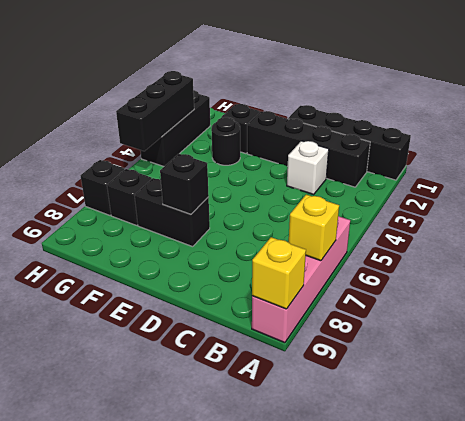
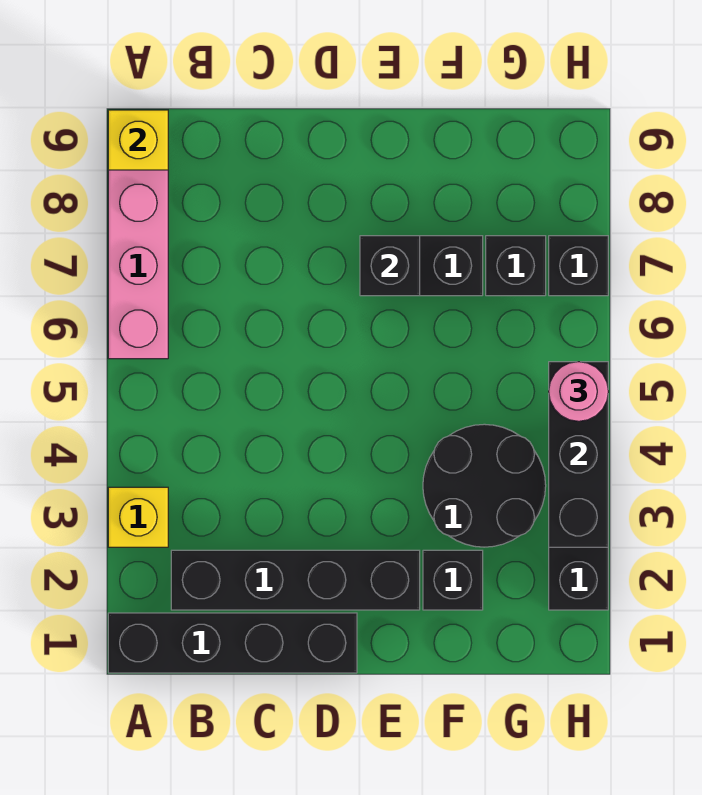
yellow 1x1 brick [289,195,339,261] -> yellow 1x1 brick moved to [108,487,168,547]
white 1x1 brick [287,141,329,194] -> none
black 1x1 round brick [211,117,240,165] -> black 2x2 round brick [423,424,546,547]
none -> pink 1x1 round brick [549,362,608,421]

